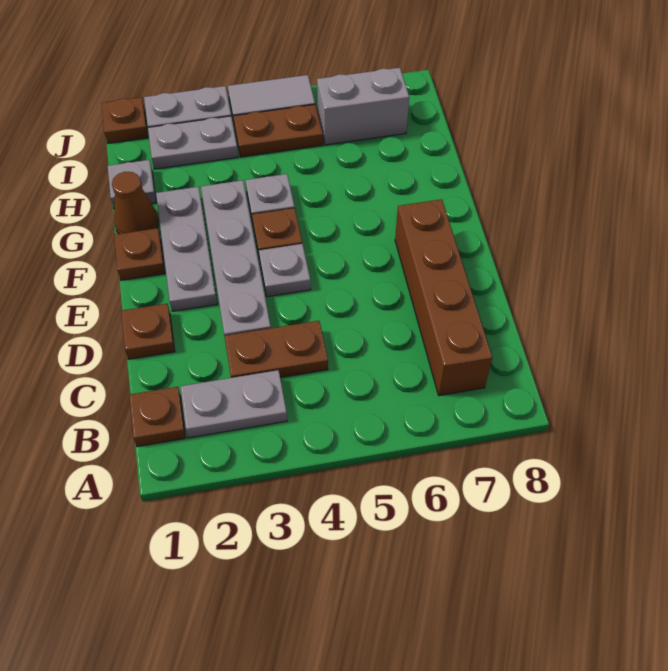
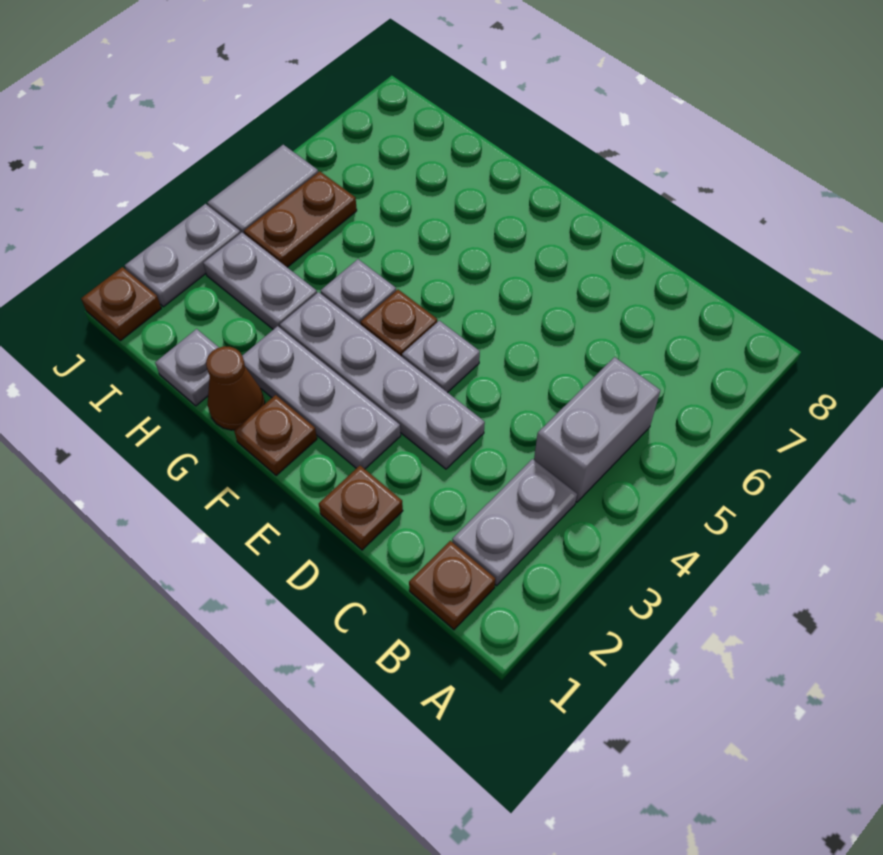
brown 1x4 brick [395,199,492,396] -> none
brown 1x2 plate [225,321,328,378] -> none
grey 1x2 plate [148,116,238,169] -> grey 1x2 plate turned to [203,233,317,329]
grey 1x2 brick [317,68,409,145] -> grey 1x2 brick moved to [534,357,660,502]

